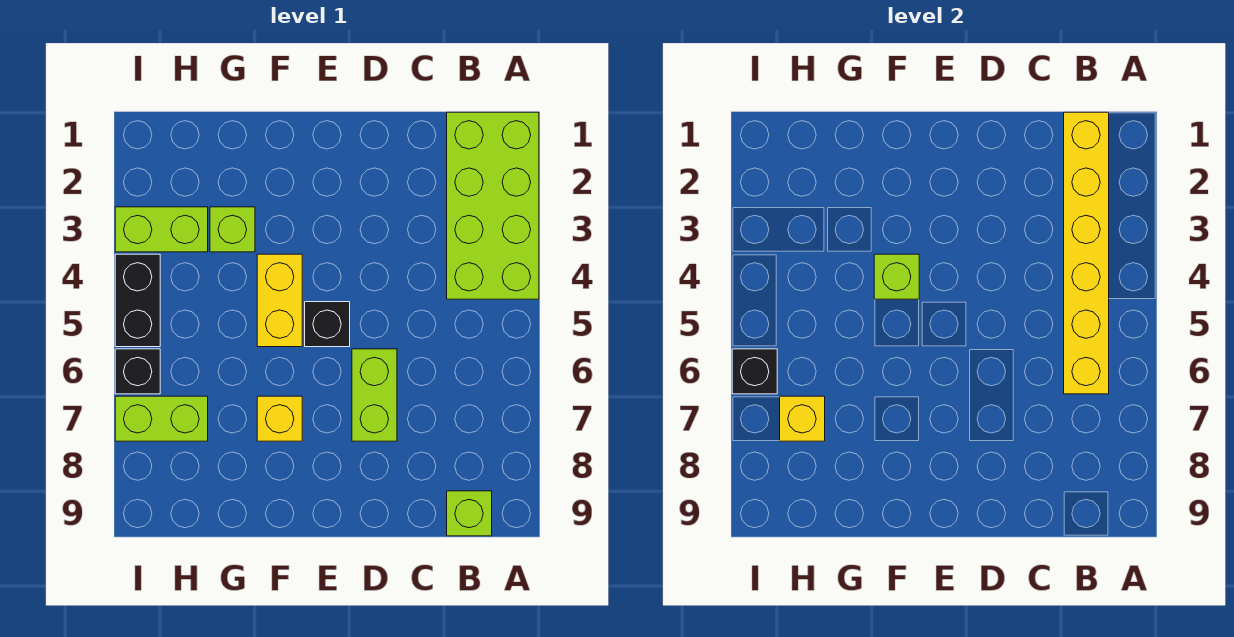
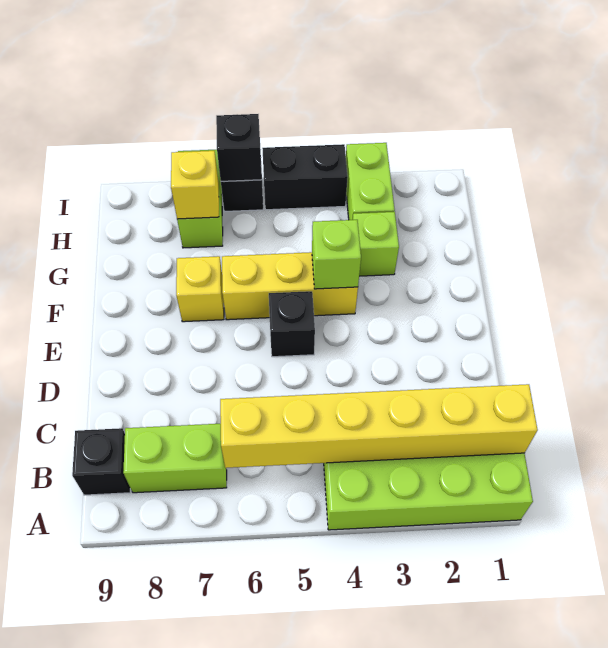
lime 1x1 brick [447,491,492,536] -> black 1x1 brick [72,428,130,495]
lime 1x2 brick [352,349,397,441] -> lime 1x2 brick moved to [123,424,227,493]
yellow 1x2 brick [257,254,302,347] -> yellow 1x3 brick [222,252,358,320]

